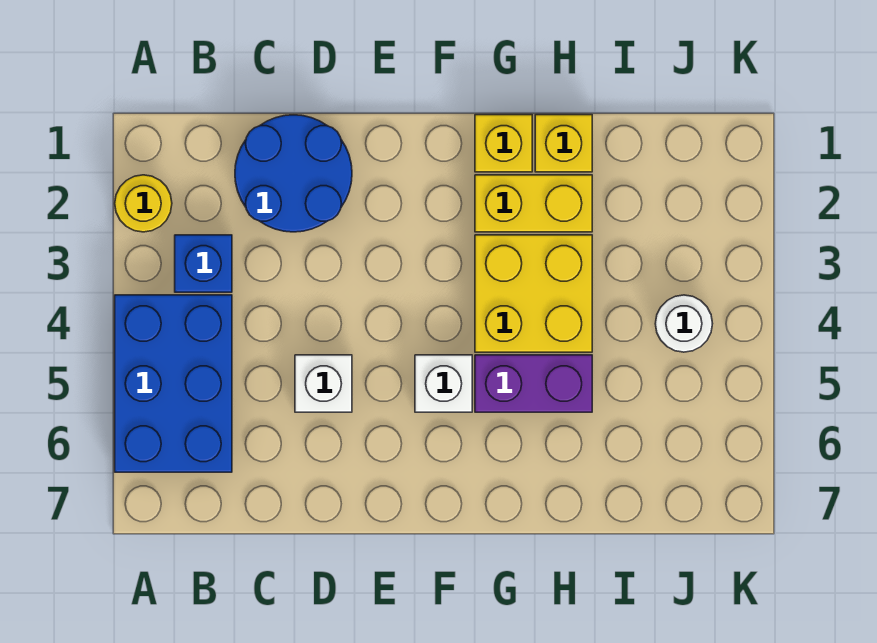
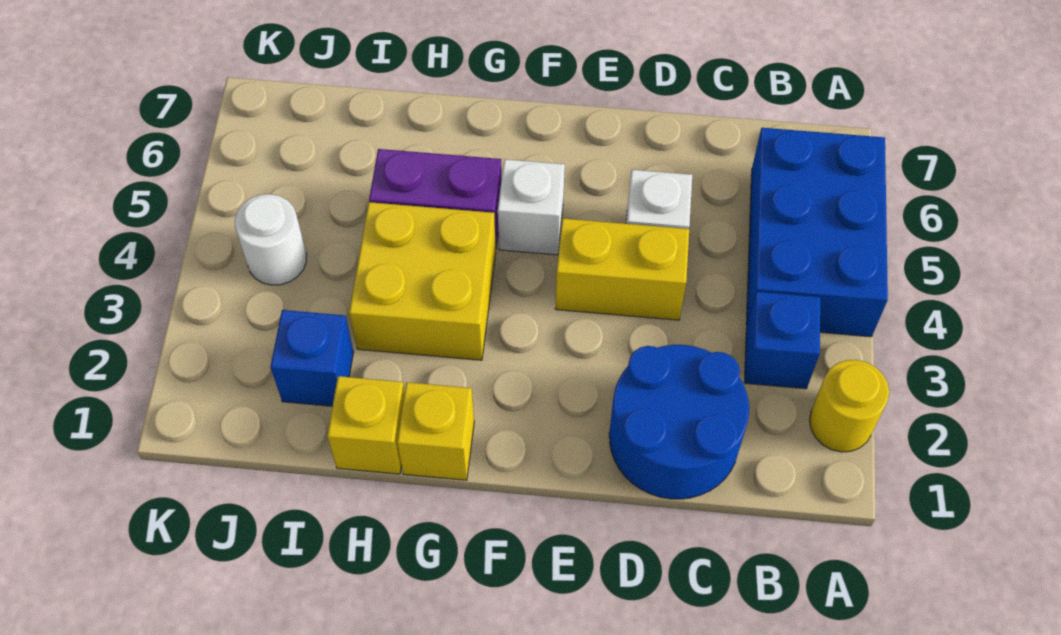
yellow 1x2 brick [475,175,592,232] -> yellow 1x2 brick moved to [555,218,689,320]
none -> blue 1x1 brick [270,310,354,406]

